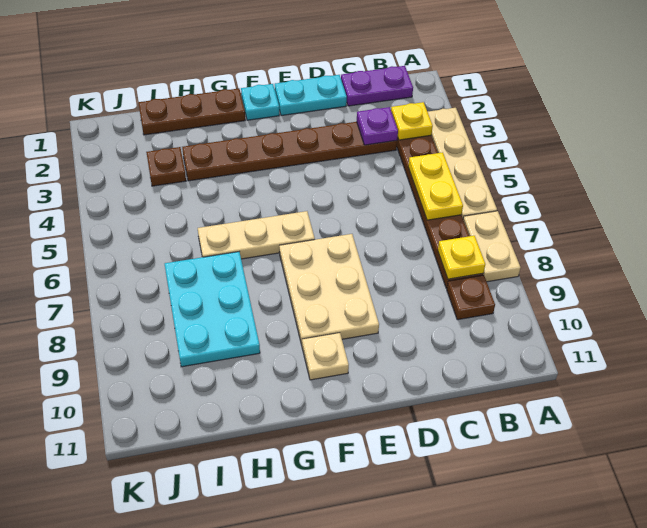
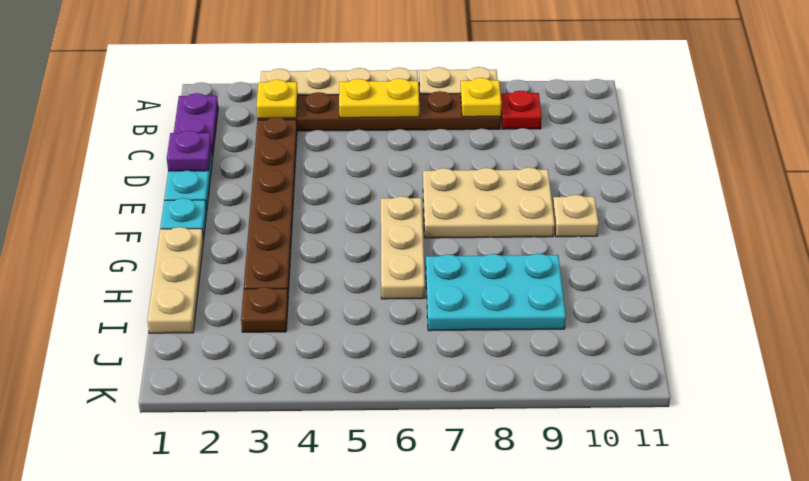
brown 1x1 plate [447,275,495,320] -> red 1x1 plate [501,91,542,129]
purple 1x1 plate [357,107,398,145] -> purple 1x1 plate moved to [167,131,212,171]
brown 1x3 plate [138,89,245,135] -> tan 1x3 plate [147,227,204,333]

